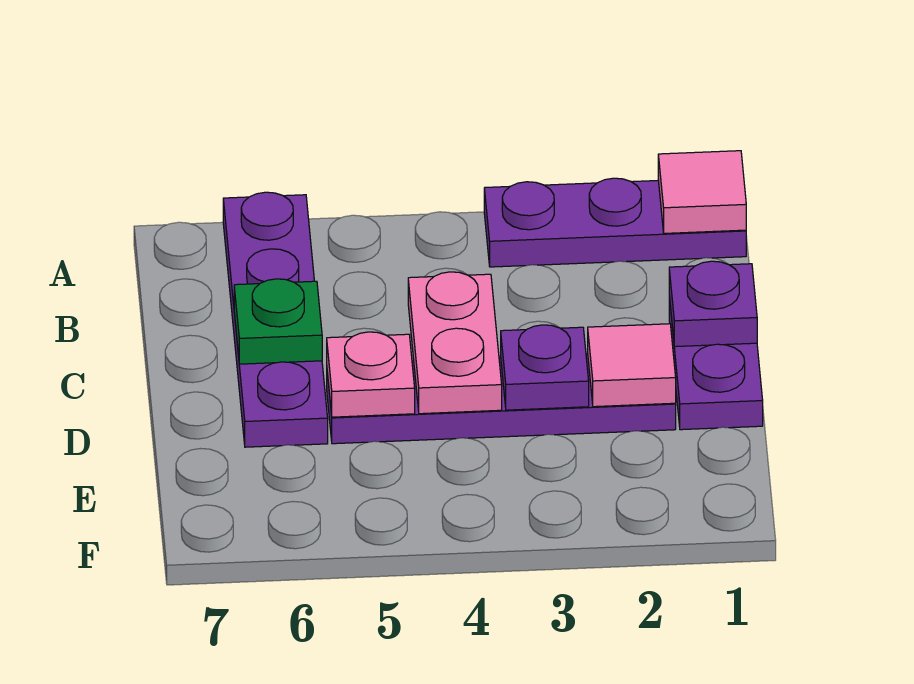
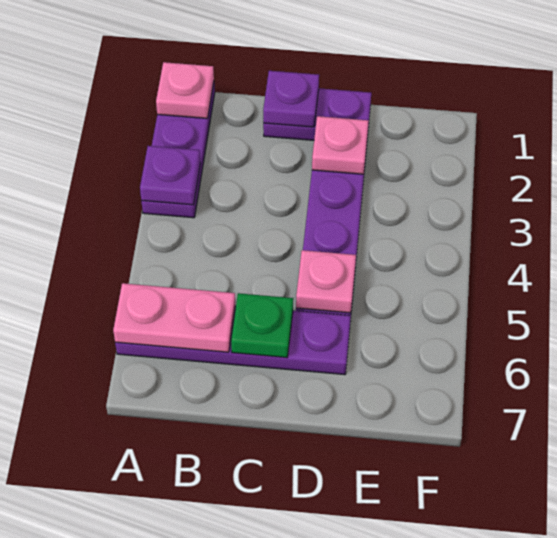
pink 1x1 tile [658,151,746,233] -> pink 1x1 plate [156,62,214,119]
pink 1x2 plate [408,272,502,414] -> pink 1x2 plate moved to [113,283,235,352]
pink 1x1 tile [588,324,676,407] -> pink 1x1 plate [312,116,369,174]
purple 1x1 plate [501,325,589,410] -> purple 1x1 plate moved to [140,146,200,205]

